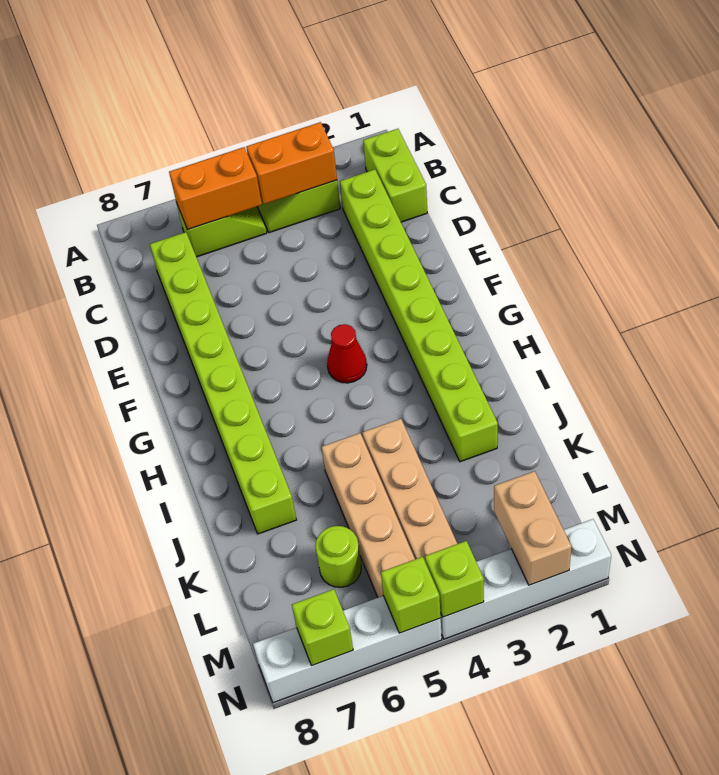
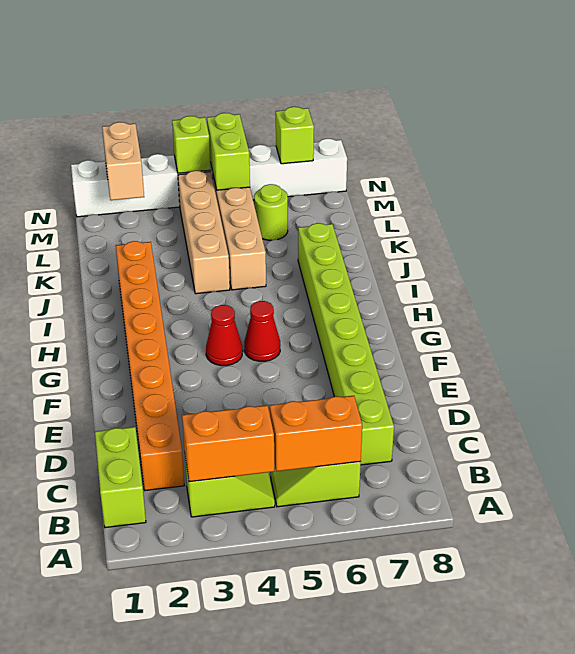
lime 1x8 brick [340,169,498,462] -> orange 1x8 brick [116,241,185,491]
none -> red 1x1 cone [244,301,280,361]
lime 1x1 brick [381,557,441,633] -> lime 1x2 brick [207,113,250,190]

